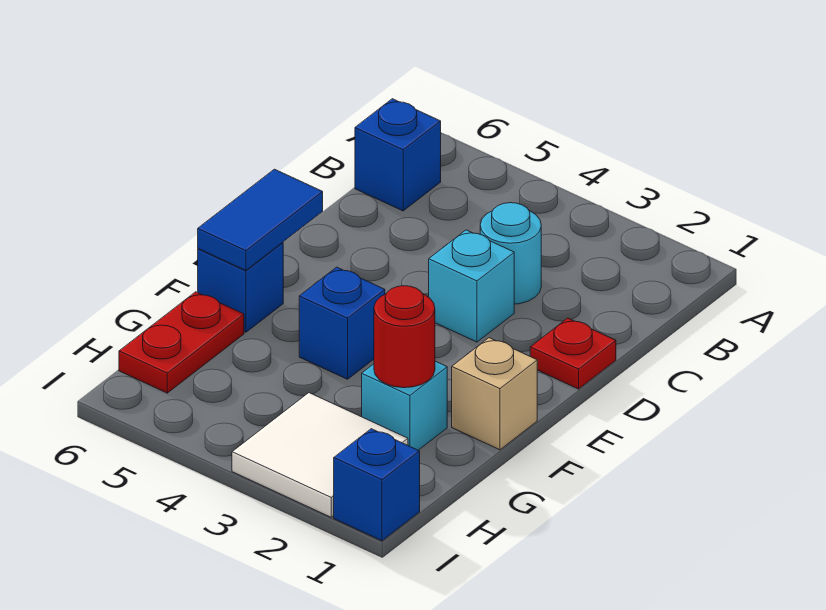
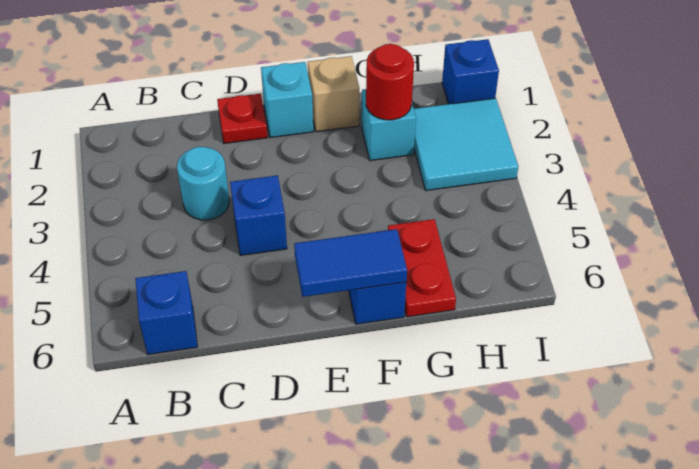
cyan 1x1 brick [429,230,514,342] -> cyan 1x1 brick moved to [261,62,313,138]
blue 1x1 brick [299,267,385,379] -> blue 1x1 brick moved to [230,175,287,256]
red 1x2 plate [119,292,244,393] -> red 1x2 plate turned to [388,219,456,317]
white 2x2 tile [232,393,408,517] -> cyan 2x2 tile [414,98,518,191]

